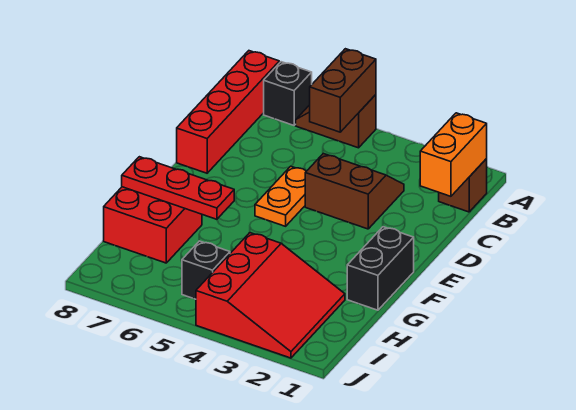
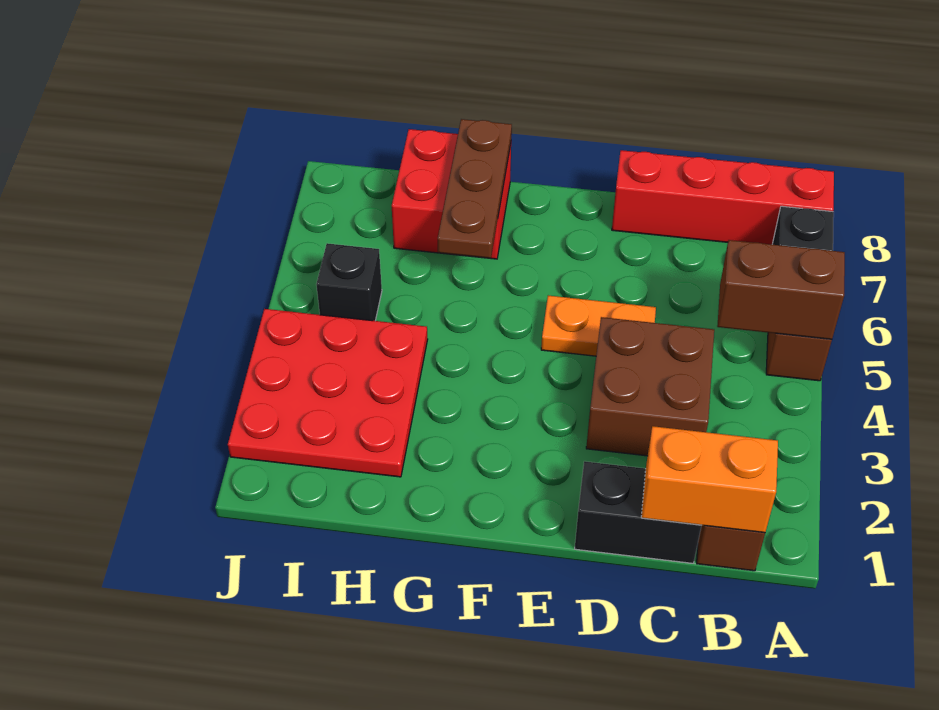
brown 2x2 slope [305,154,404,229] -> brown 2x2 brick [586,317,714,456]
black 1x2 brick [347,227,414,310] -> black 1x2 brick moved to [575,461,702,563]
red 1x3 plate [122,157,234,219] -> brown 1x3 plate [438,119,512,258]
red 3x3 slope [196,233,345,358] -> red 3x3 plate [228,309,428,477]

